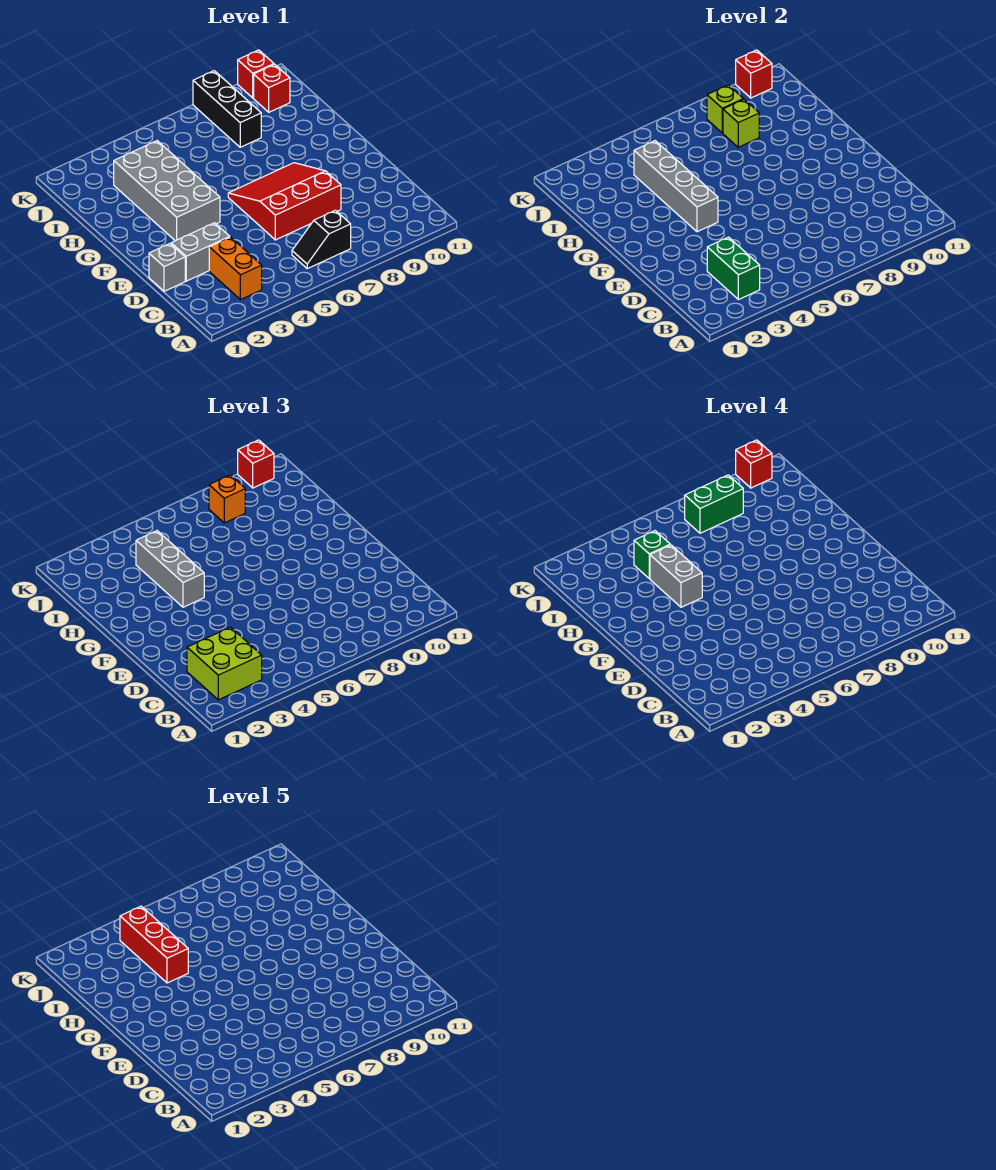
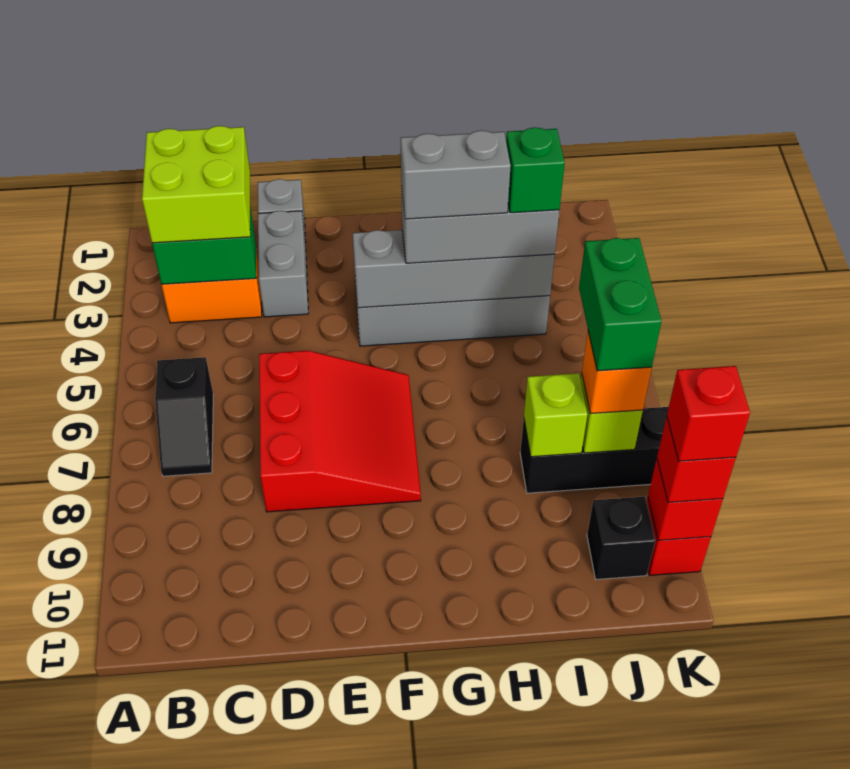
black 1x2 slope [292,210,351,269] -> black 1x2 slope turned to [155,357,213,476]
red 1x3 brick [120,906,188,983] -> none
red 1x1 brick [254,64,290,112] -> black 1x1 brick [587,497,655,579]

